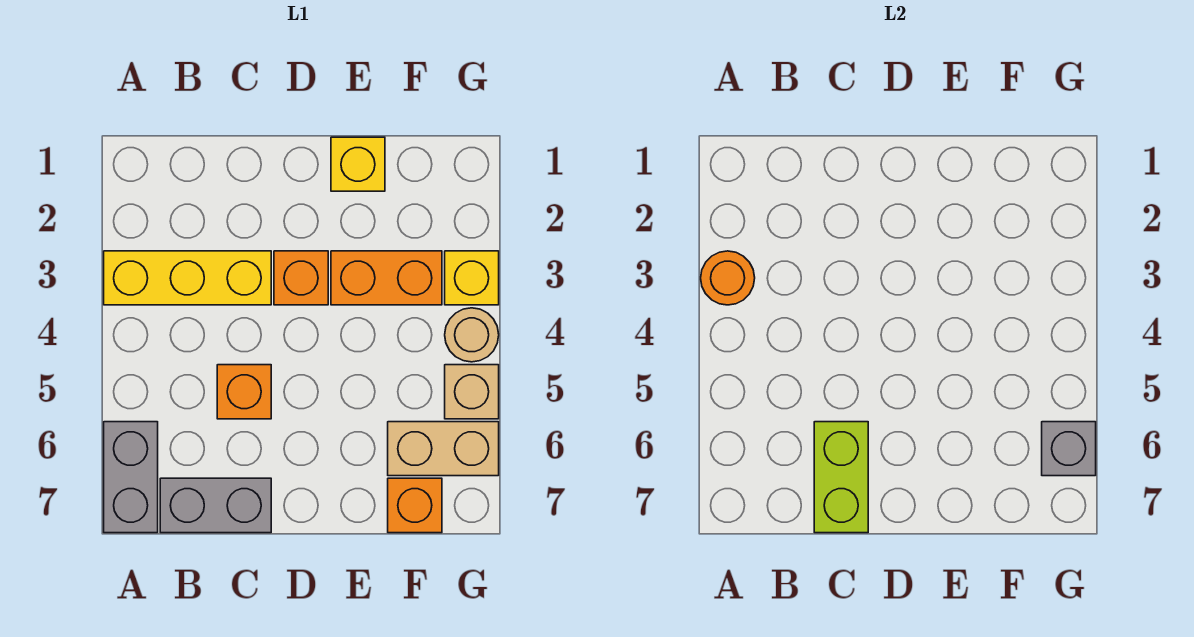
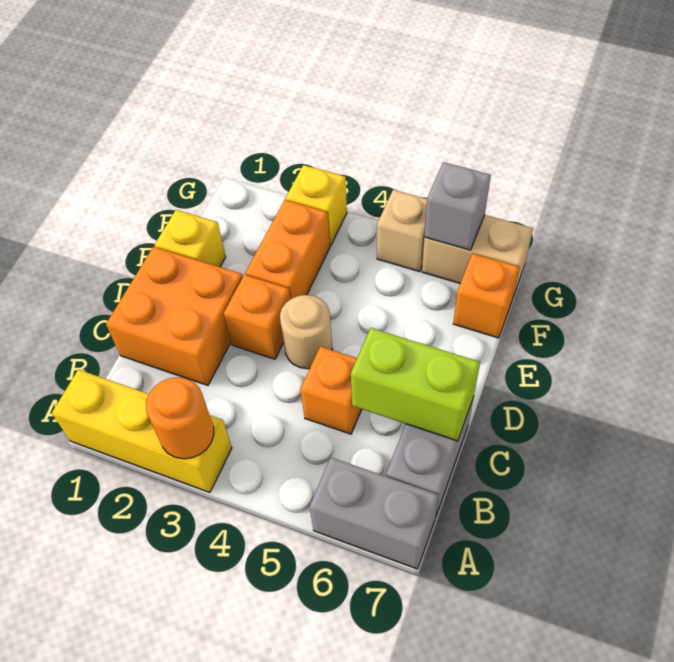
yellow 1x3 brick [104,251,271,305] -> yellow 1x3 brick turned to [52,370,232,492]
none -> orange 2x2 brick [106,247,243,385]
tan 1x2 brick [388,422,499,476] -> tan 1x2 brick turned to [422,215,533,296]
tan 1x1 round brick [445,308,499,362] -> tan 1x1 round brick moved to [280,295,333,369]

